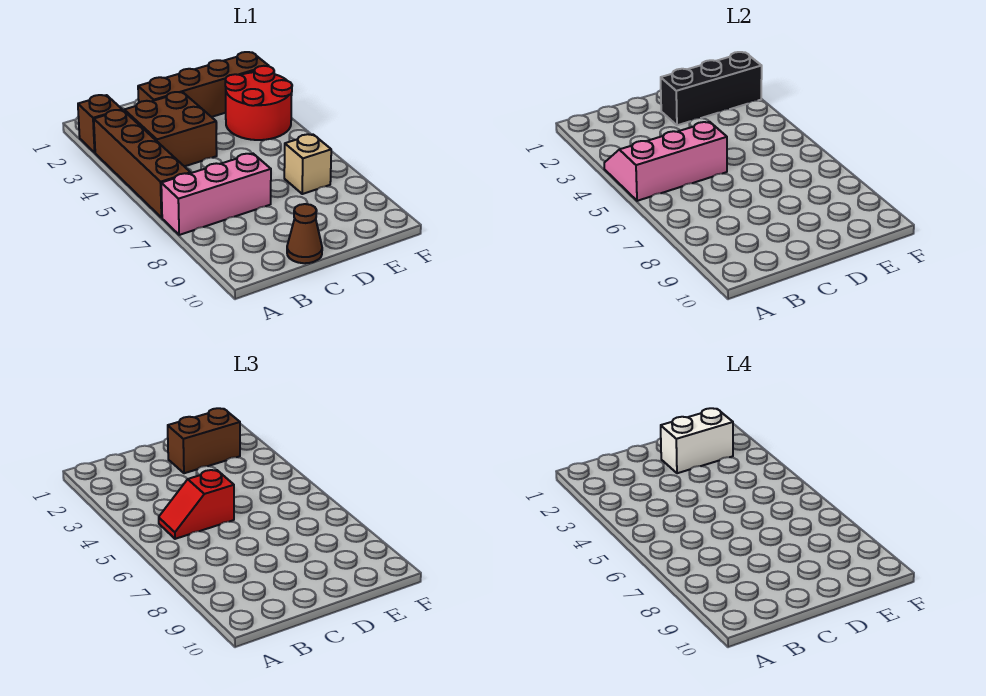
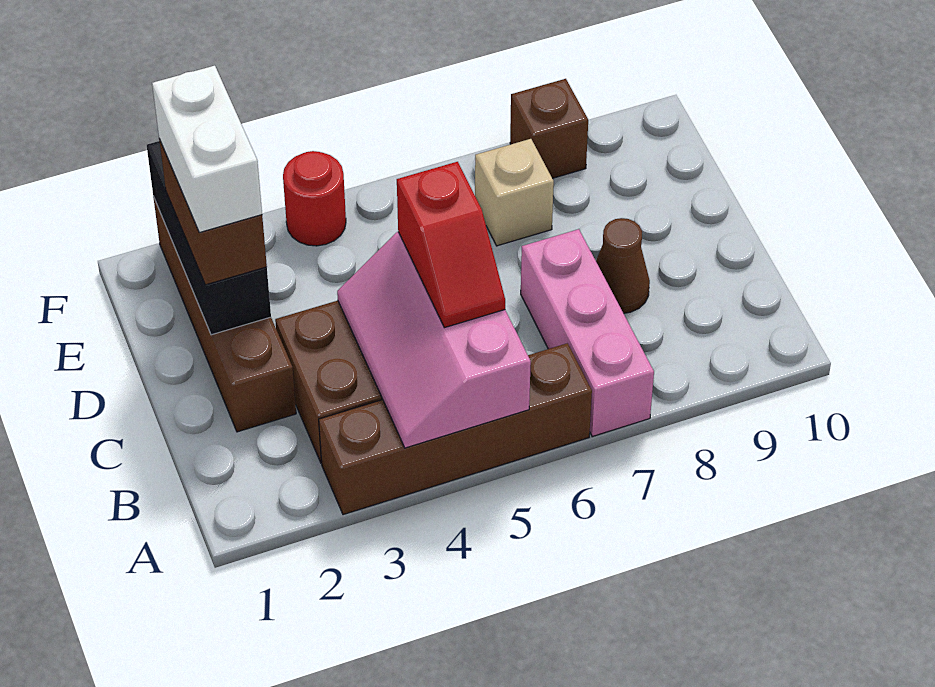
brown 1x1 brick [78,95,122,152] -> brown 1x1 brick moved to [510,79,588,178]
brown 1x1 cone [287,204,322,263] -> brown 1x1 cone moved to [596,218,650,313]
red 2x2 round brick [225,66,292,140] -> red 1x1 round brick [283,151,346,246]

